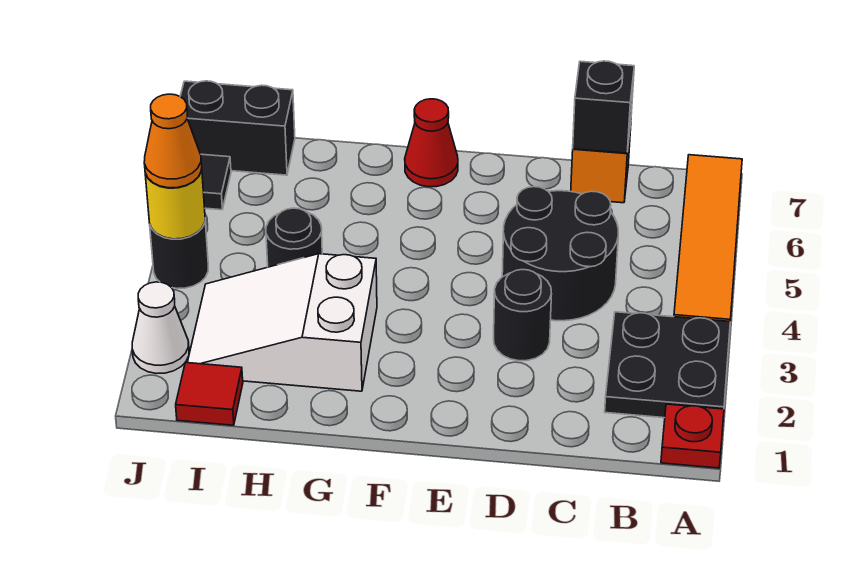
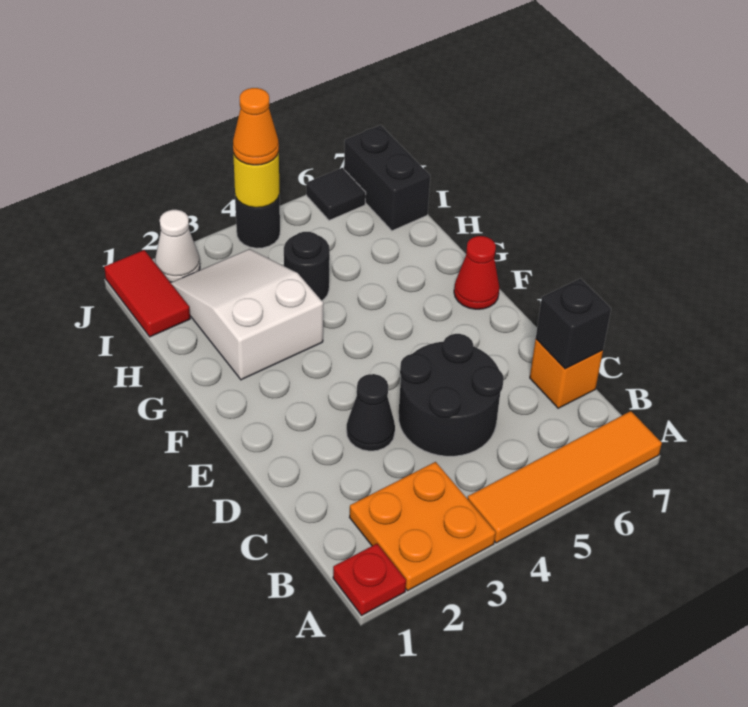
black 2x2 plate [605,312,730,418] -> orange 2x2 plate [350,462,496,591]
black 1x1 round brick [494,270,552,361] -> black 1x1 cone [347,374,395,451]
red 1x1 tile [176,363,243,425] -> red 1x2 tile [104,250,190,337]

